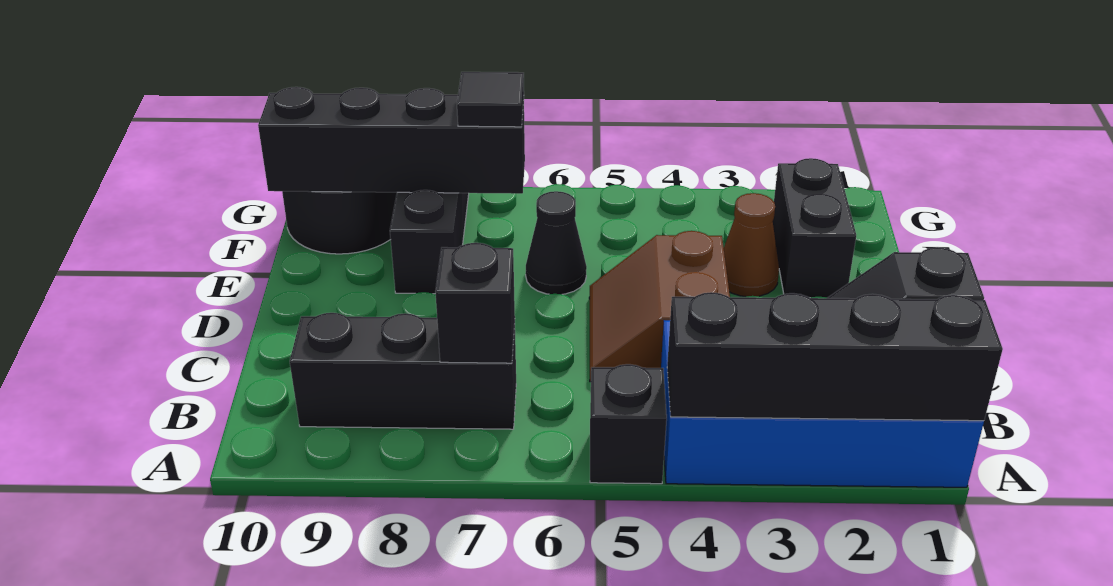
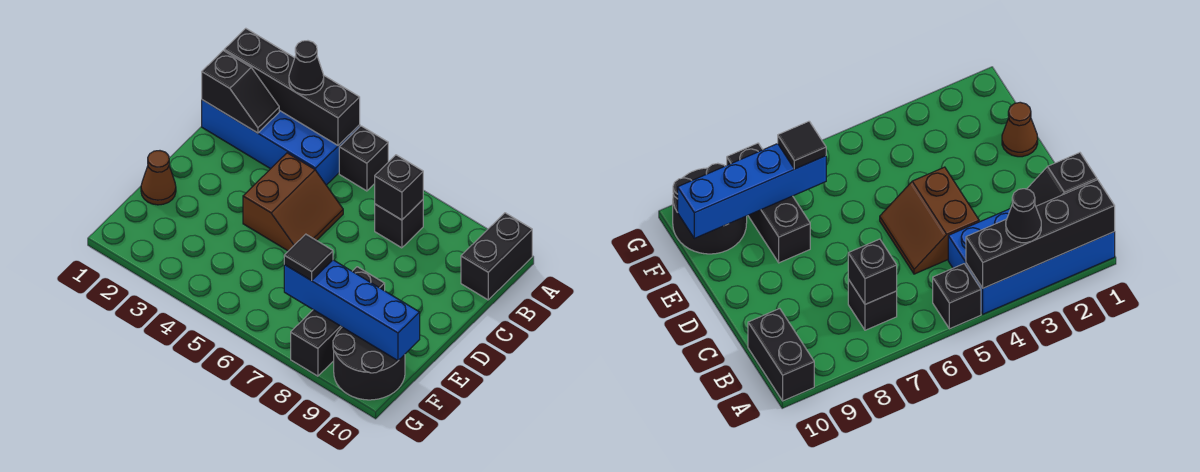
black 1x3 brick [290,313,516,429] -> black 1x1 brick [375,200,423,248]
black 1x2 brick [773,158,856,298] -> black 1x2 brick moved to [461,213,532,300]
brown 1x1 cone [724,193,779,297] -> brown 1x1 cone moved to [141,151,176,205]
black 1x1 cone [526,191,587,294] -> black 1x1 cone moved to [289,41,324,95]
black 1x4 brick [258,87,525,194] -> blue 1x4 brick [284,260,420,361]

